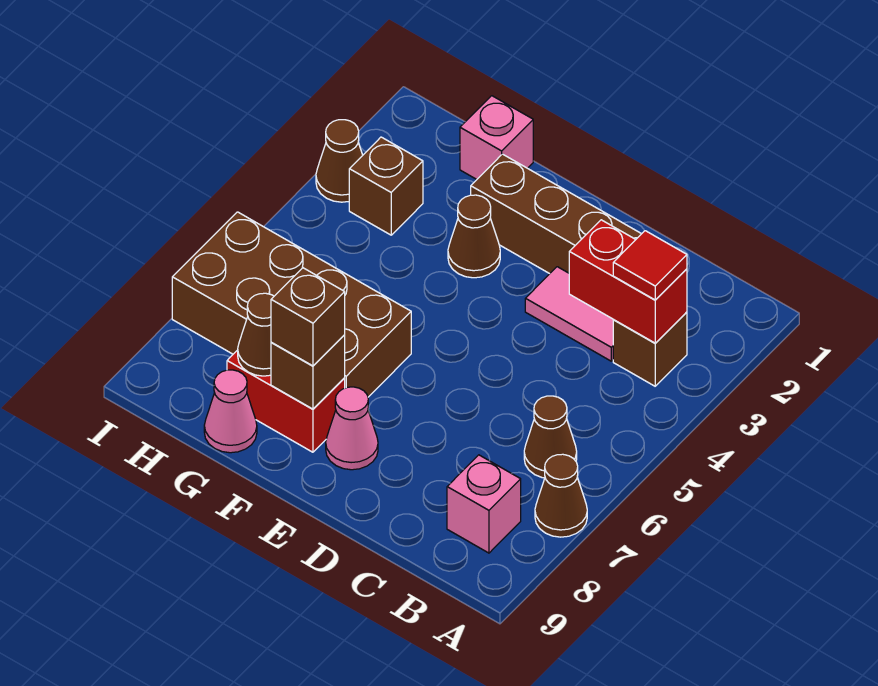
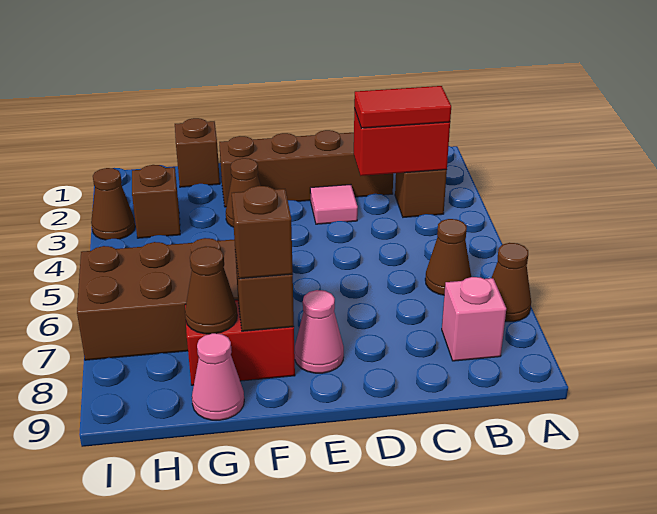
red 1x1 tile [613,231,687,300] -> red 1x2 tile [354,86,451,128]
pink 1x2 tile [525,267,613,361] -> pink 1x1 tile [310,185,358,224]
pink 1x1 brick [460,96,533,179] -> brown 1x1 brick [175,118,220,187]

